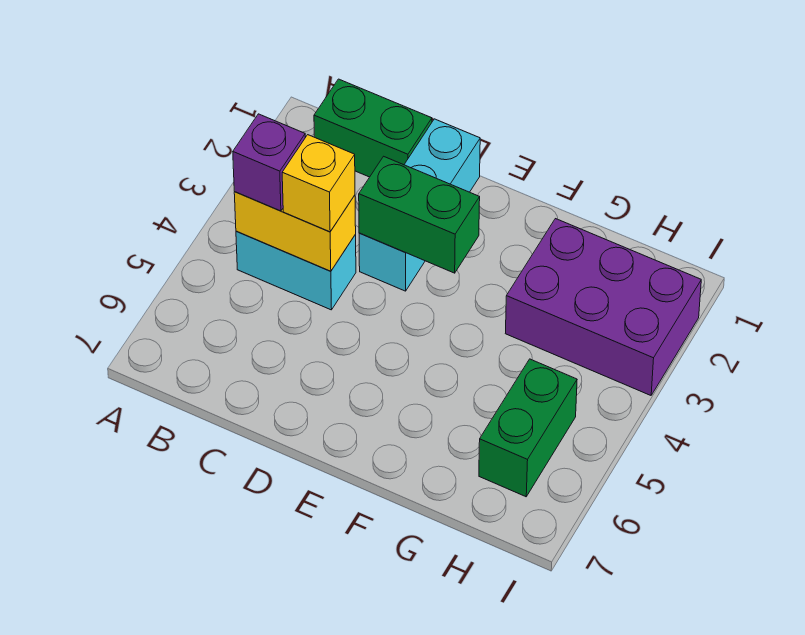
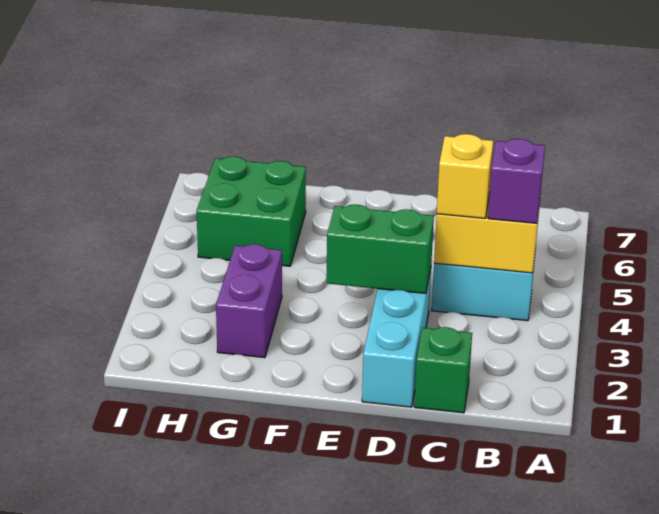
green 1x2 brick [314,79,432,177] -> green 1x1 brick [414,327,472,413]
purple 2x3 brick [505,219,701,395] -> purple 1x2 brick [216,244,282,358]
green 1x2 brick [479,359,577,497] -> green 2x2 brick [196,157,306,266]

